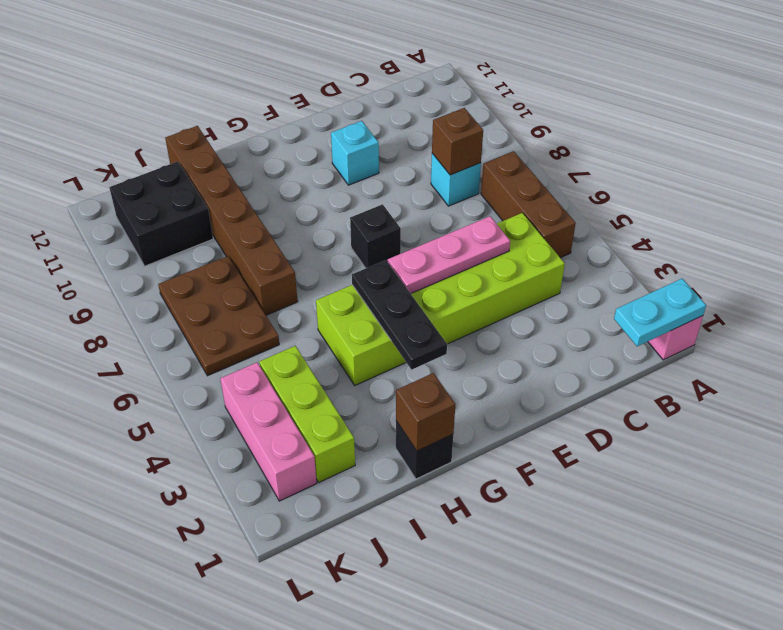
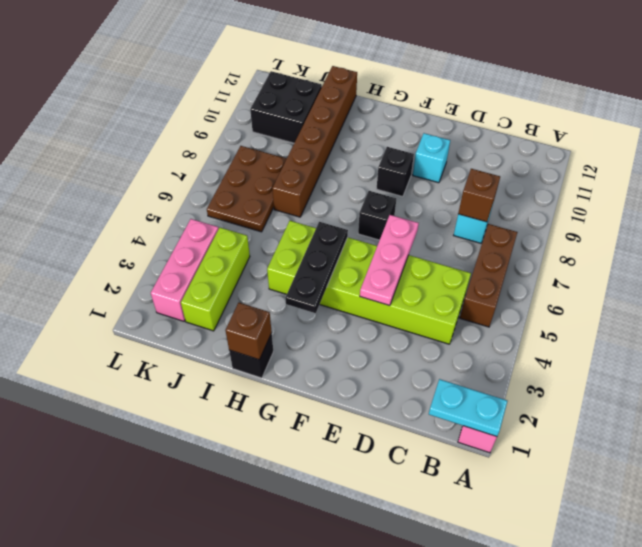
pink 1x3 plate [388,216,510,293] -> pink 1x3 plate turned to [360,215,419,306]
none -> black 1x1 brick [377,147,414,197]

